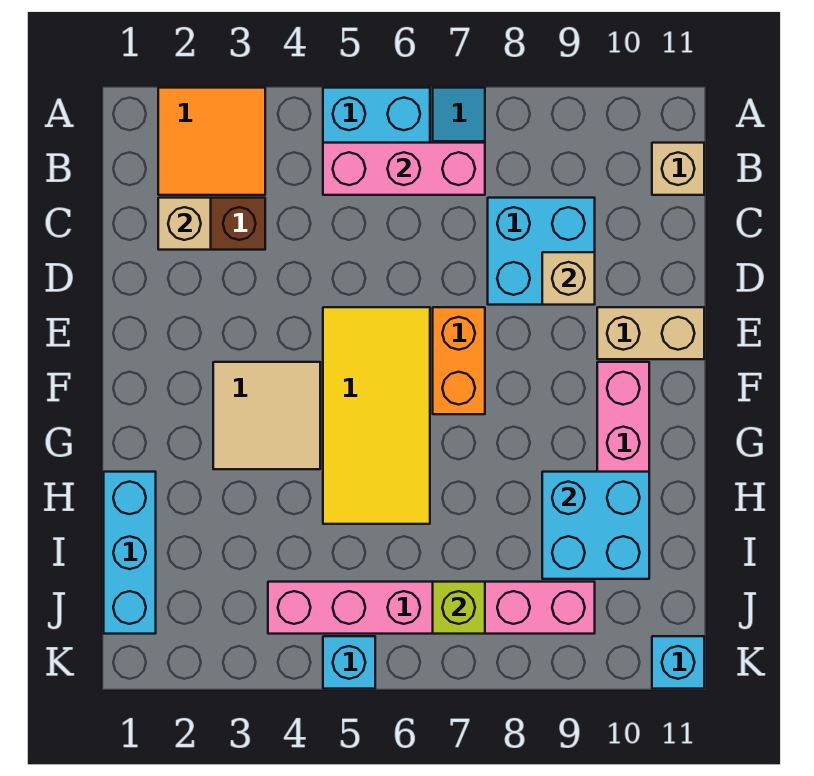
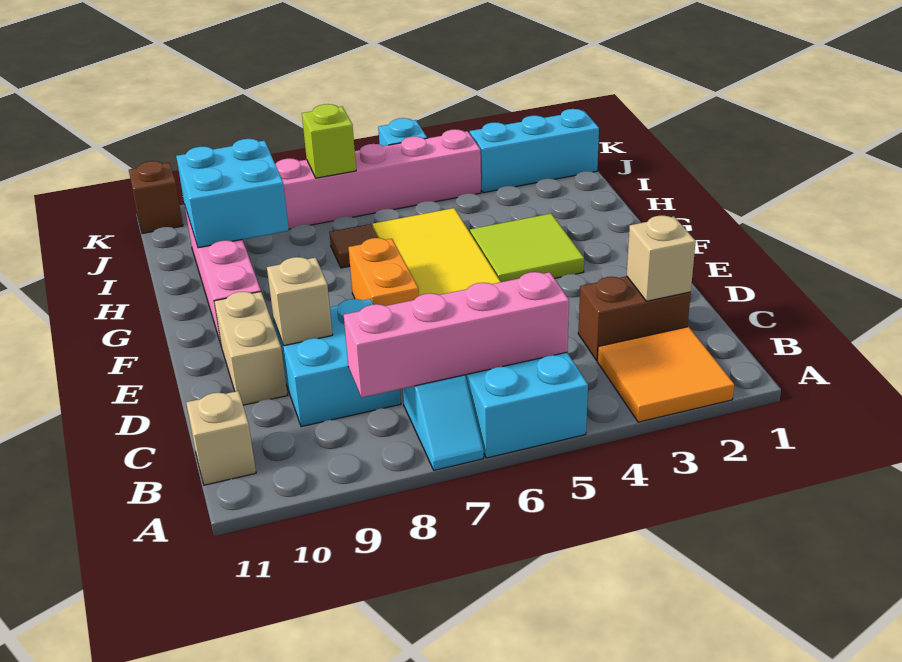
pink 1x3 brick [323,143,485,195] -> pink 1x4 brick [344,272,569,397]
tan 1x2 brick [597,307,704,359] -> tan 1x2 brick turned to [214,292,287,405]
tan 2x2 tile [213,362,320,469] -> lime 2x2 tile [470,214,584,282]
cyan 1x3 brick [104,472,156,634] -> cyan 1x3 brick turned to [470,109,599,193]
none -> brown 1x1 tile [329,224,377,268]
cyan 1x1 brick [652,636,704,689] -> brown 1x1 brick [129,161,183,234]

